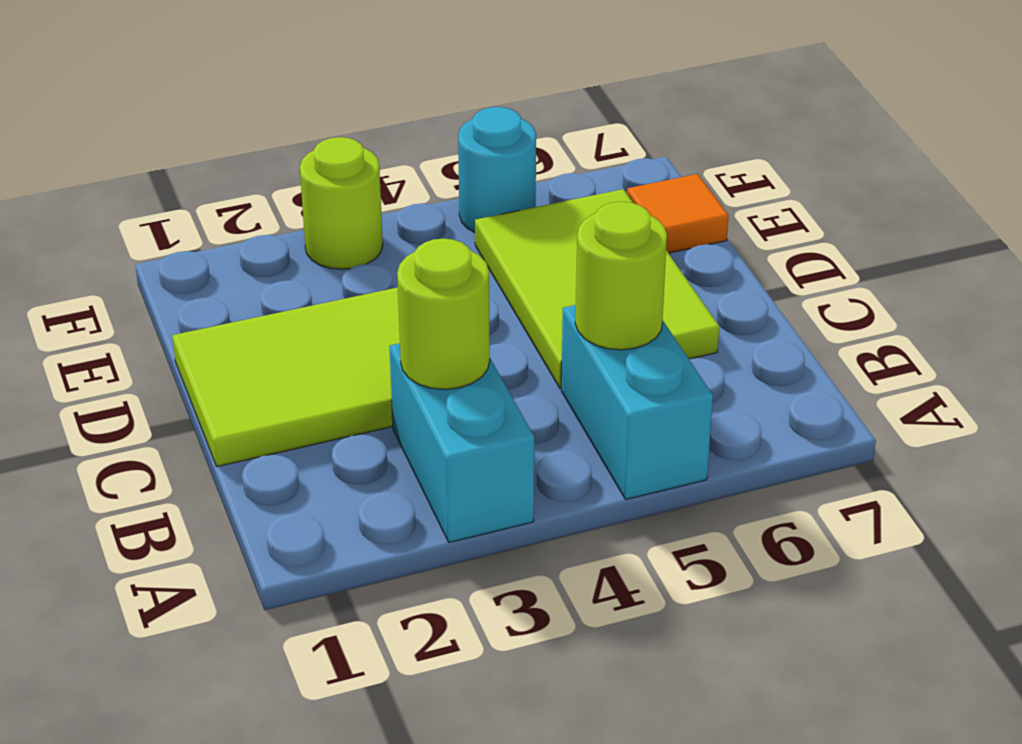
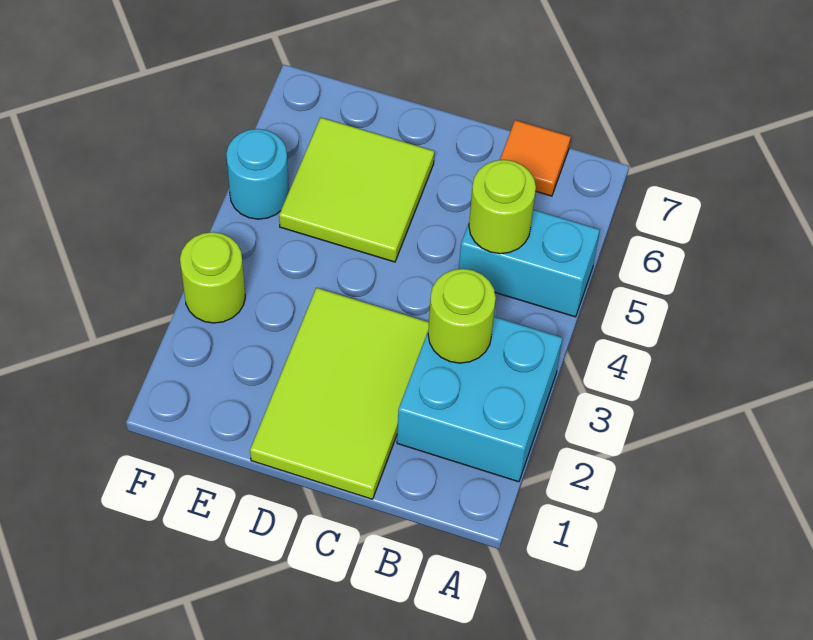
cyan 1x2 brick [389,343,534,542] -> cyan 2x2 brick [397,317,562,482]
lime 2x3 tile [475,189,719,388] -> lime 2x2 tile [279,118,434,262]
orange 1x1 tile [627,174,729,253] -> orange 1x1 tile moved to [500,120,571,196]

